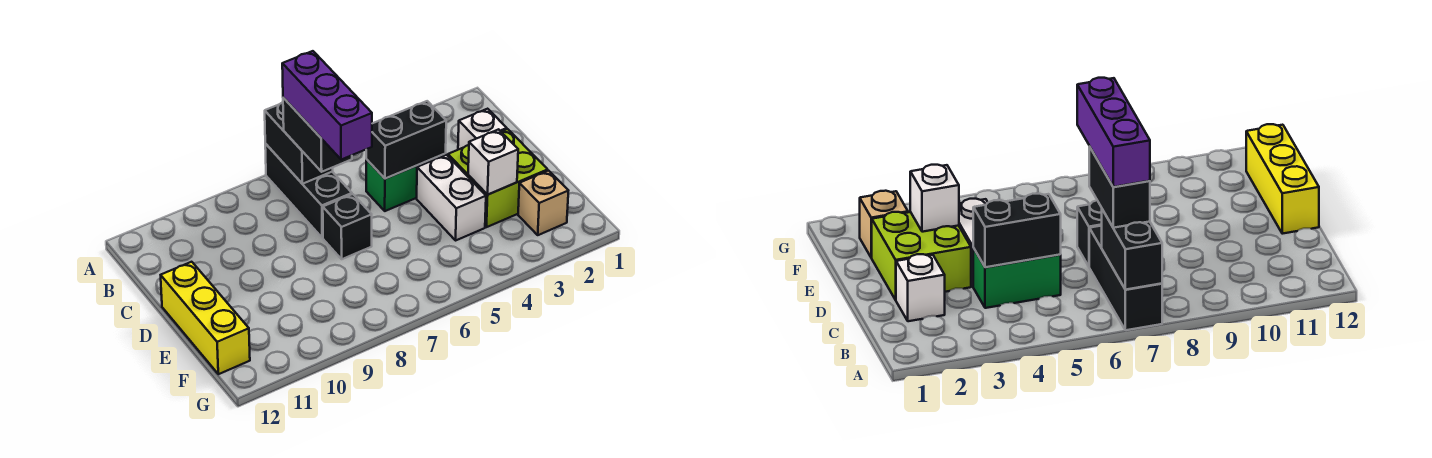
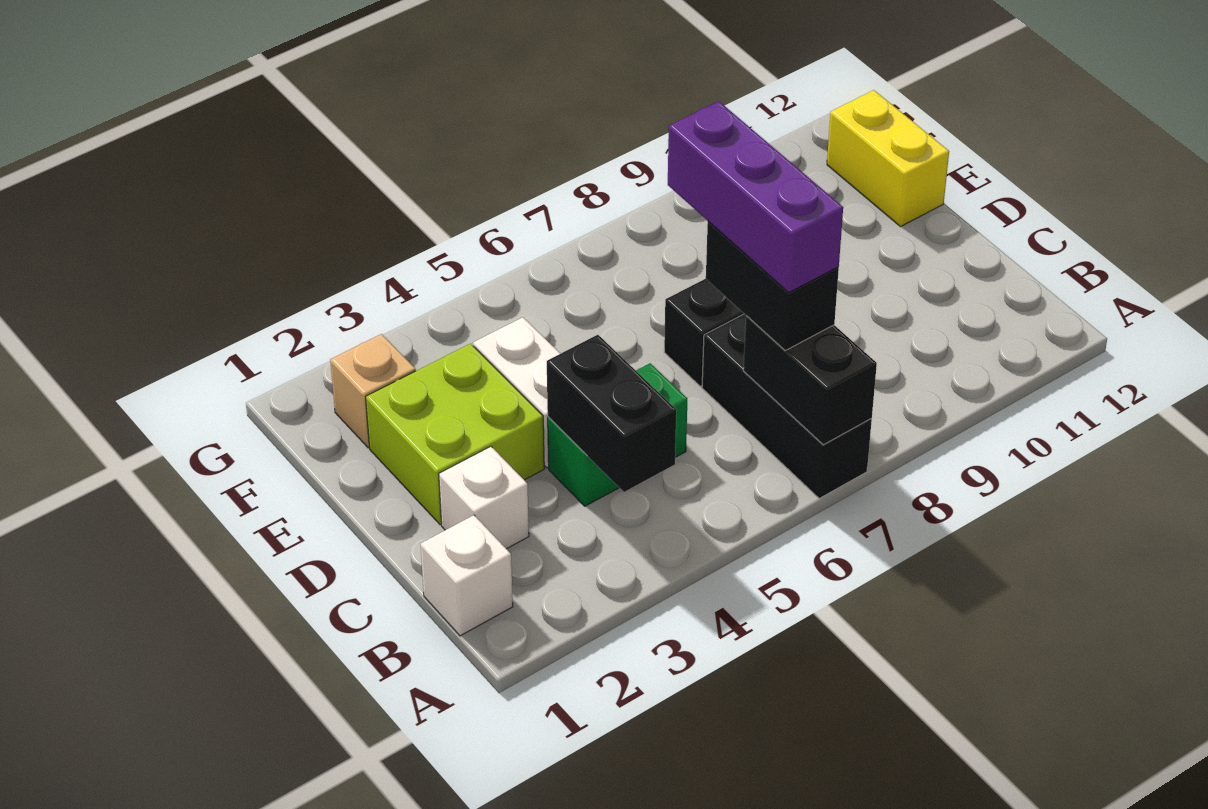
black 1x2 brick [366,101,446,179] -> black 1x2 brick turned to [547,335,676,492]
yellow 1x3 brick [161,262,250,374] -> yellow 1x2 brick [827,90,949,227]
white 1x1 brick [468,129,518,195] -> white 1x1 brick moved to [421,515,513,636]

